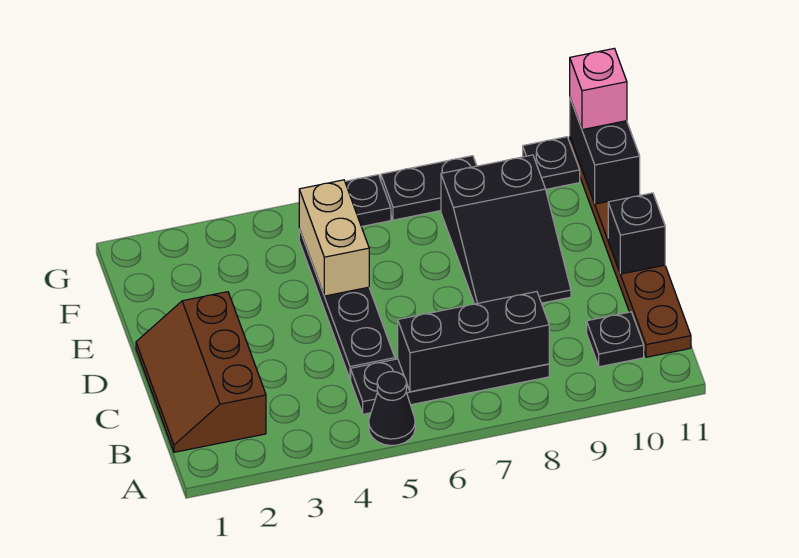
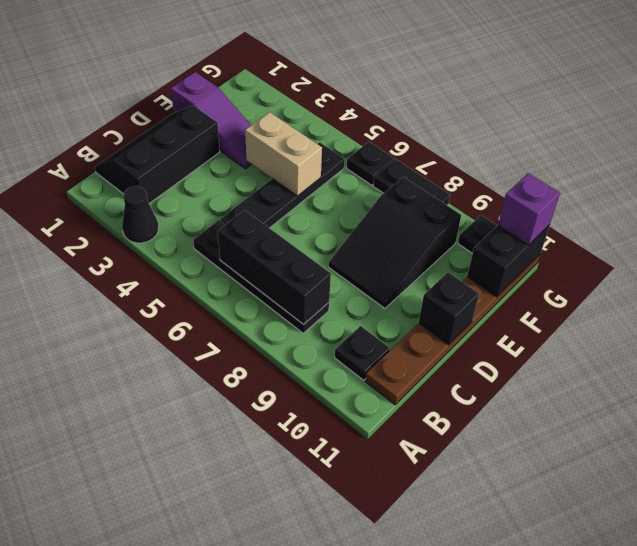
black 1x1 cone [369,372,415,445] -> black 1x1 cone moved to [122,186,158,243]
brown 2x3 slope [136,292,266,452] -> black 2x3 slope [95,106,220,203]
none -> purple 1x3 slope [171,72,252,169]
tan 1x2 brick [299,180,369,296] -> tan 1x2 brick turned to [245,112,322,196]
pink 1x1 brick [570,48,627,130] -> purple 1x1 brick [498,173,560,245]

